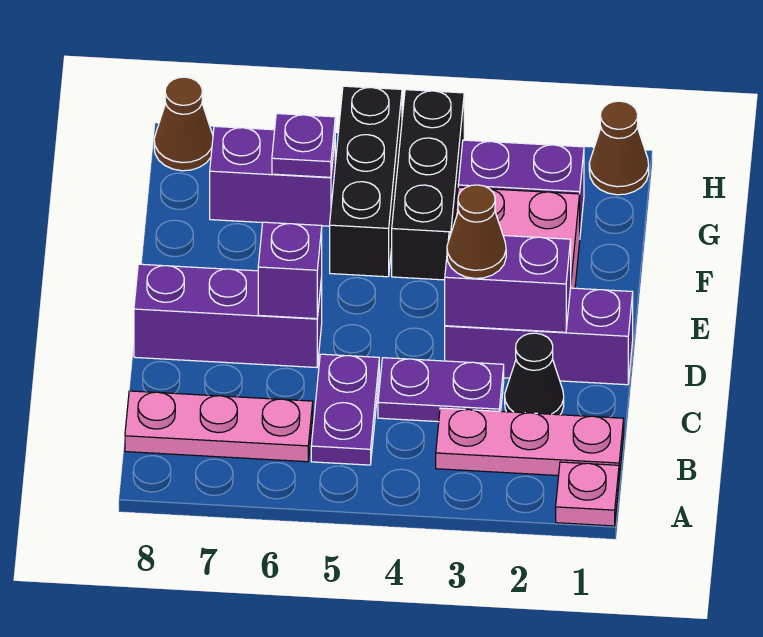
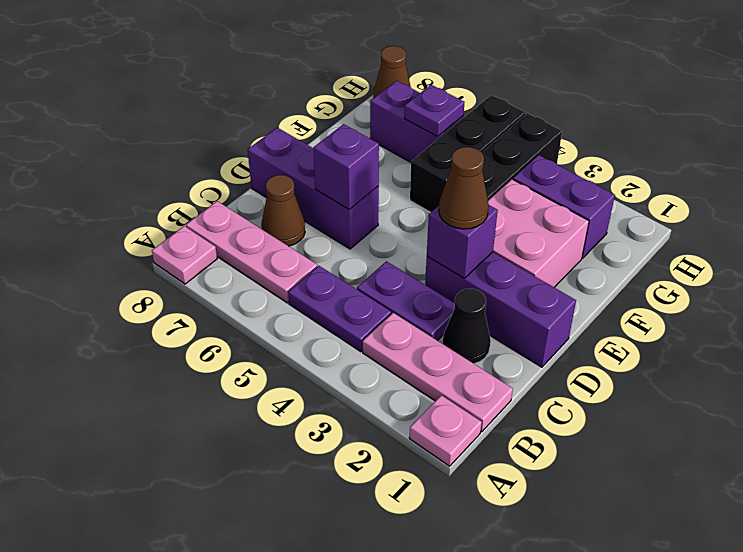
none -> pink 1x1 plate [152,226,217,284]
purple 1x2 plate [311,354,379,465] -> purple 1x2 plate turned to [288,266,391,352]
purple 1x2 brick [445,233,571,332] -> purple 1x1 brick [427,205,498,278]
brown 1x1 cone [589,101,649,195] -> brown 1x1 cone moved to [261,175,305,246]

